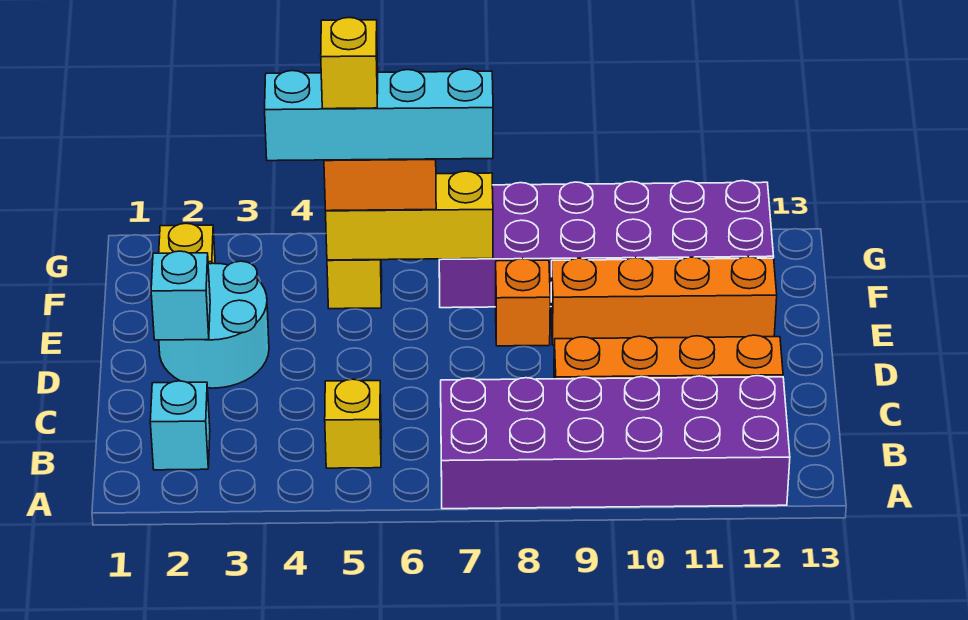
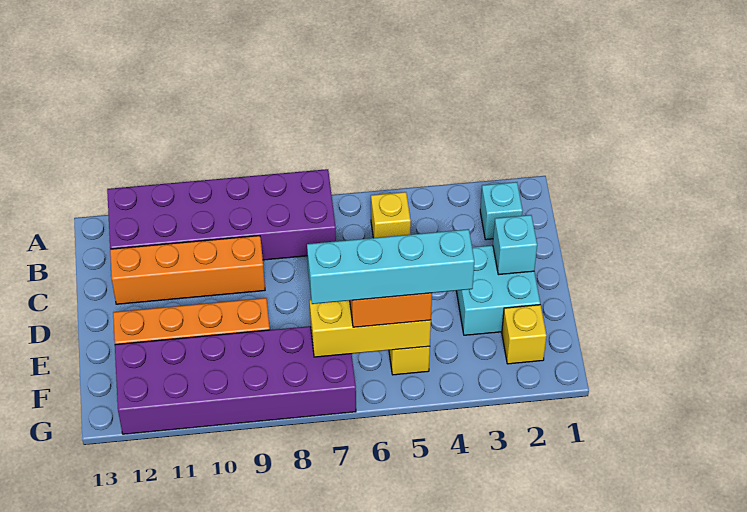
cyan 2x2 round brick [159,261,269,388] -> cyan 2x2 brick [456,245,540,335]
orange 1x1 brick [495,259,550,346] -> none
yellow 1x1 brick [321,18,378,109] -> none

